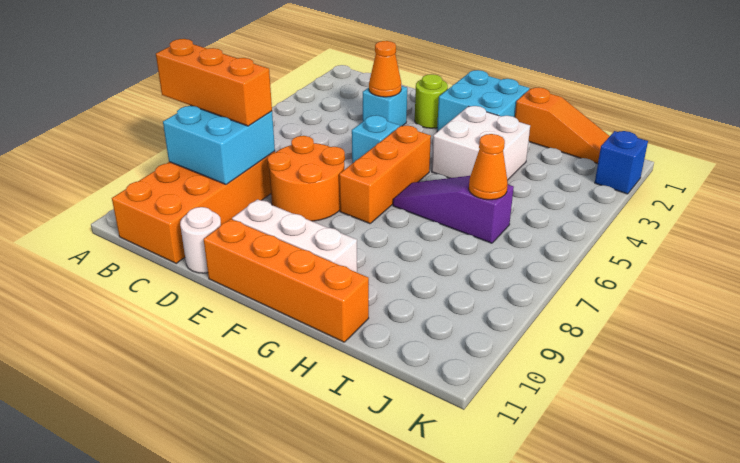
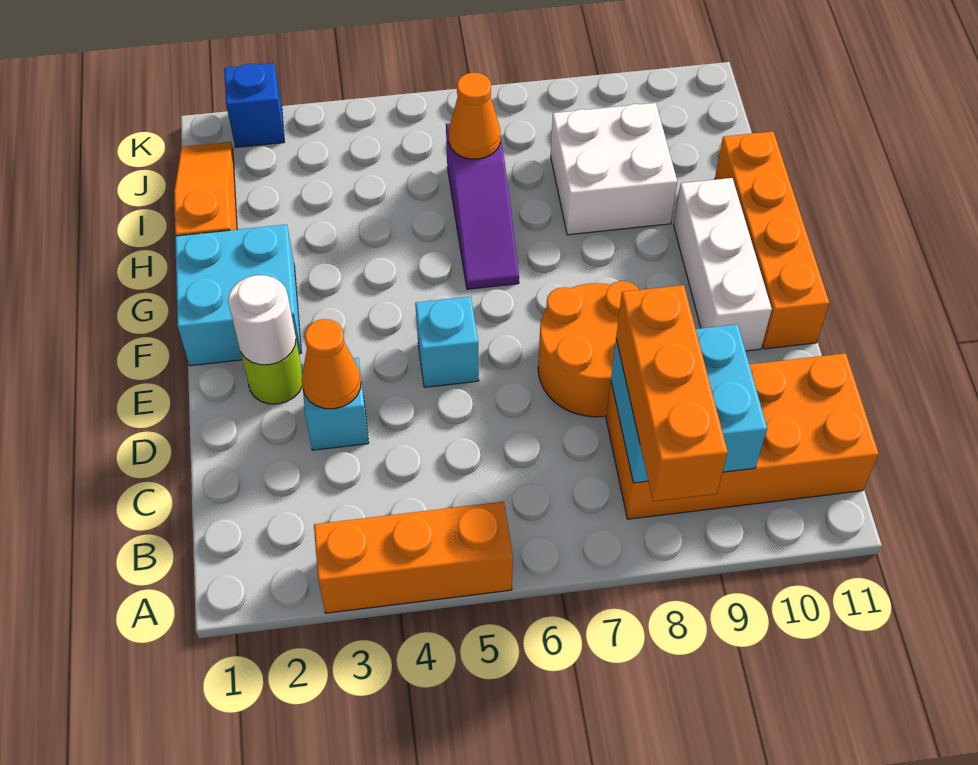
white 1x1 round brick [180,207,221,273] -> white 1x1 round brick moved to [228,275,296,365]
orange 1x3 brick [339,126,431,224] -> orange 1x3 brick moved to [314,502,513,613]
white 2x2 brick [432,106,530,180] -> white 2x2 brick moved to [551,103,677,235]

